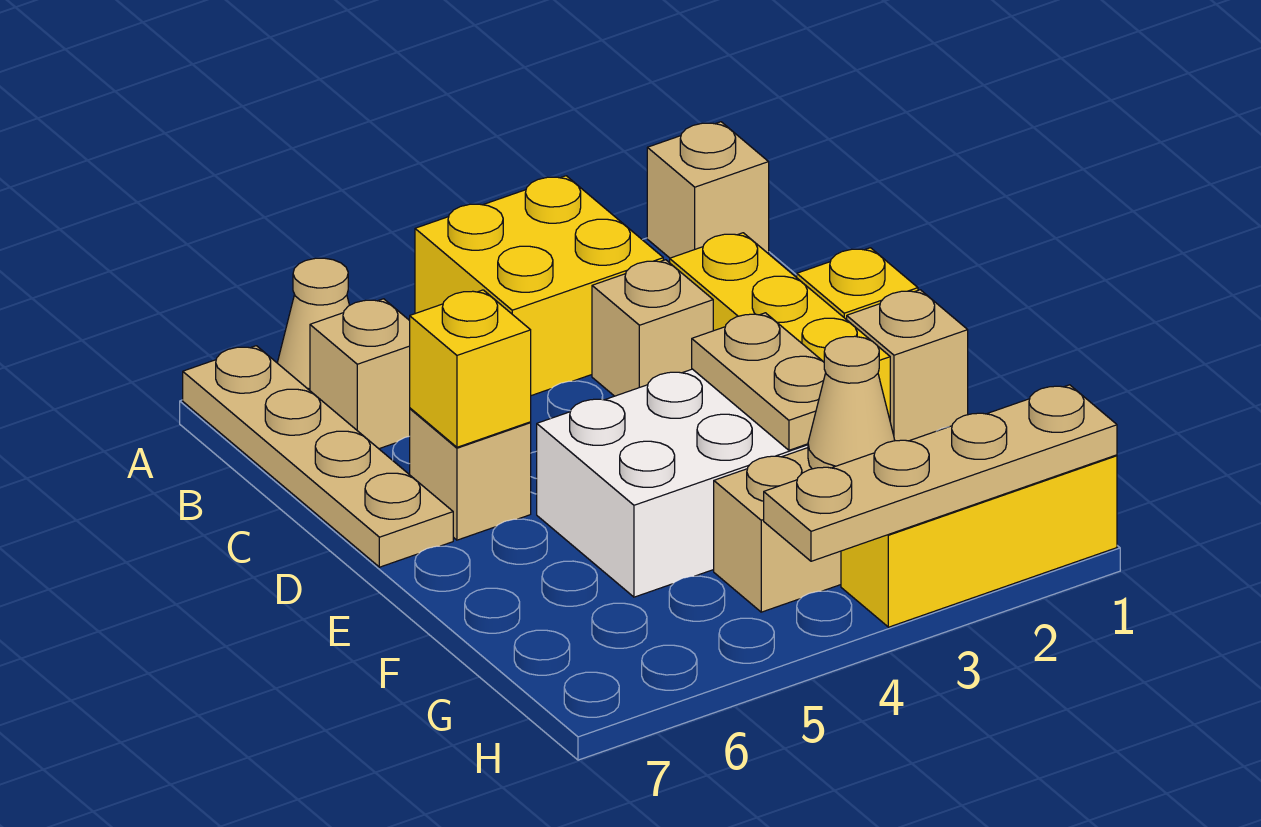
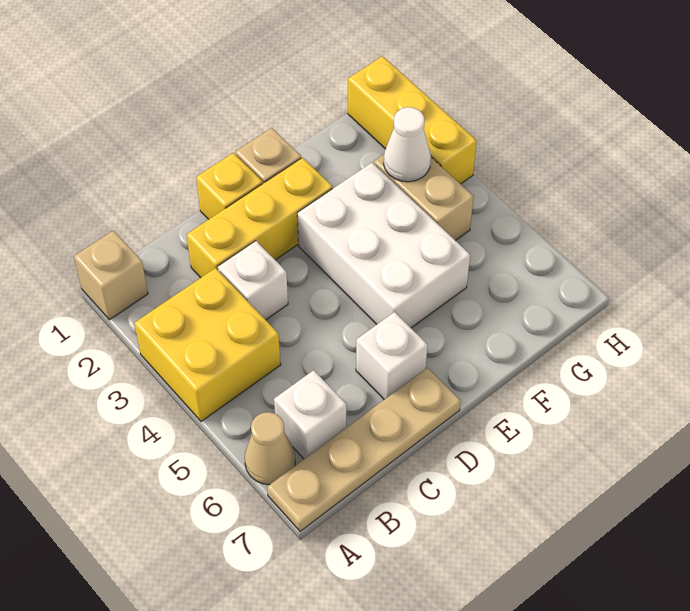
tan 1x1 brick [310,299,410,449] -> white 1x1 brick [274,370,346,459]
tan 1x1 brick [592,260,713,396] -> white 1x1 brick [218,241,288,320]
tan 1x1 brick [410,408,531,540] -> white 1x1 brick [356,312,428,399]
yellow 1x1 brick [410,290,531,447] -> none
tan 1x2 plate [692,313,826,450] -> none
tan 1x1 cone [808,336,895,469] -> white 1x1 cone [384,107,431,182]
tan 1x4 plate [764,385,1117,561] -> none

